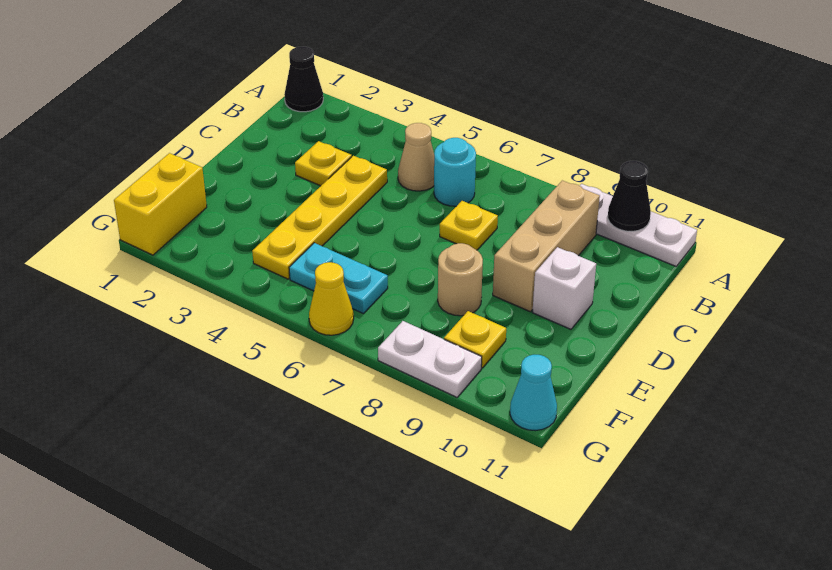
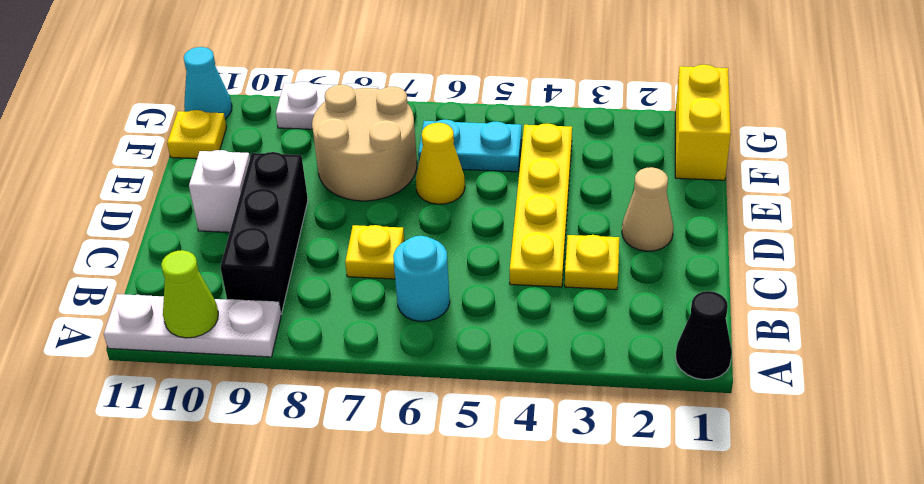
black 1x1 cone [608,161,651,232] -> lime 1x1 cone [161,250,218,338]
tan 1x1 cone [398,123,434,191] -> tan 1x1 cone moved to [622,167,674,251]
tan 1x3 brick [493,181,600,312] -> black 1x3 brick [220,152,308,314]
tan 1x1 round brick [438,243,483,316] -> tan 2x2 round brick [312,85,417,201]
yellow 1x1 plate [444,311,506,368] -> yellow 1x1 plate moved to [167,110,227,159]
yellow 1x1 cone [309,262,354,335] -> yellow 1x1 cone moved to [416,123,465,204]

